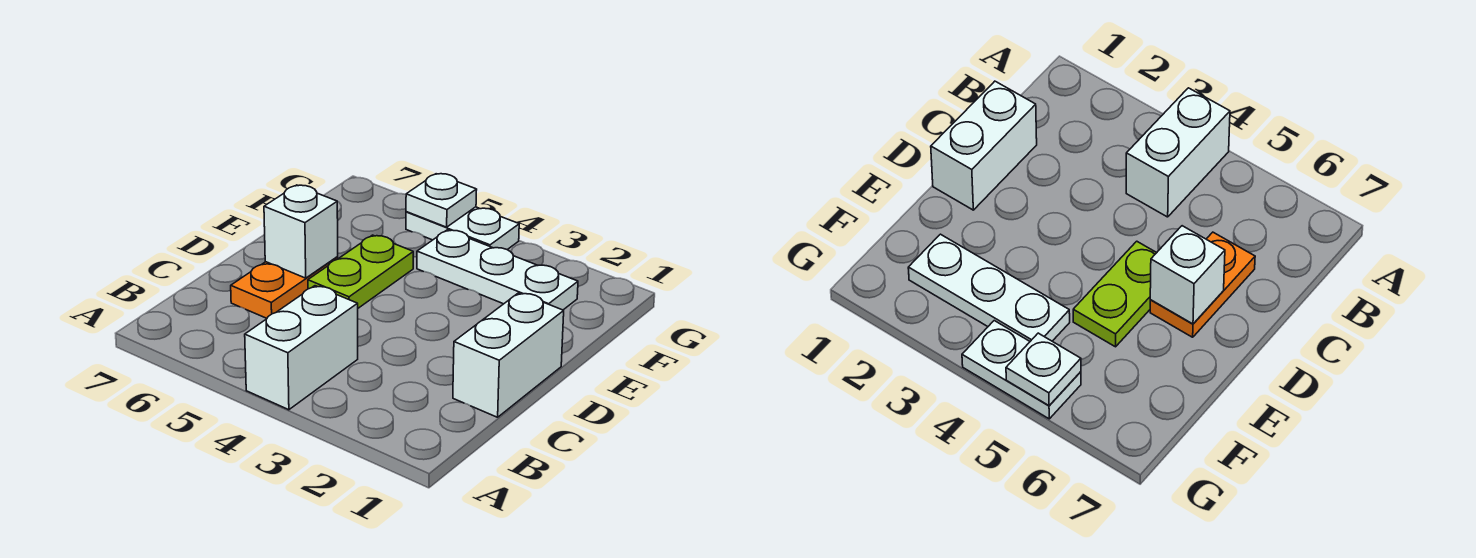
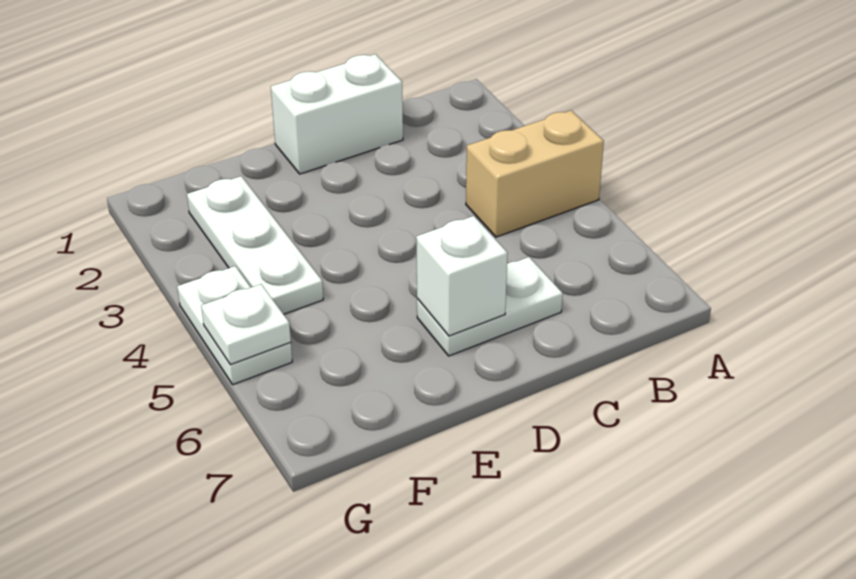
white 1x2 brick [245,286,358,410] -> tan 1x2 brick [466,111,604,237]
orange 1x2 plate [231,257,338,318] -> white 1x2 plate [417,257,563,356]
lime 1x2 plate [308,235,413,308] -> none

